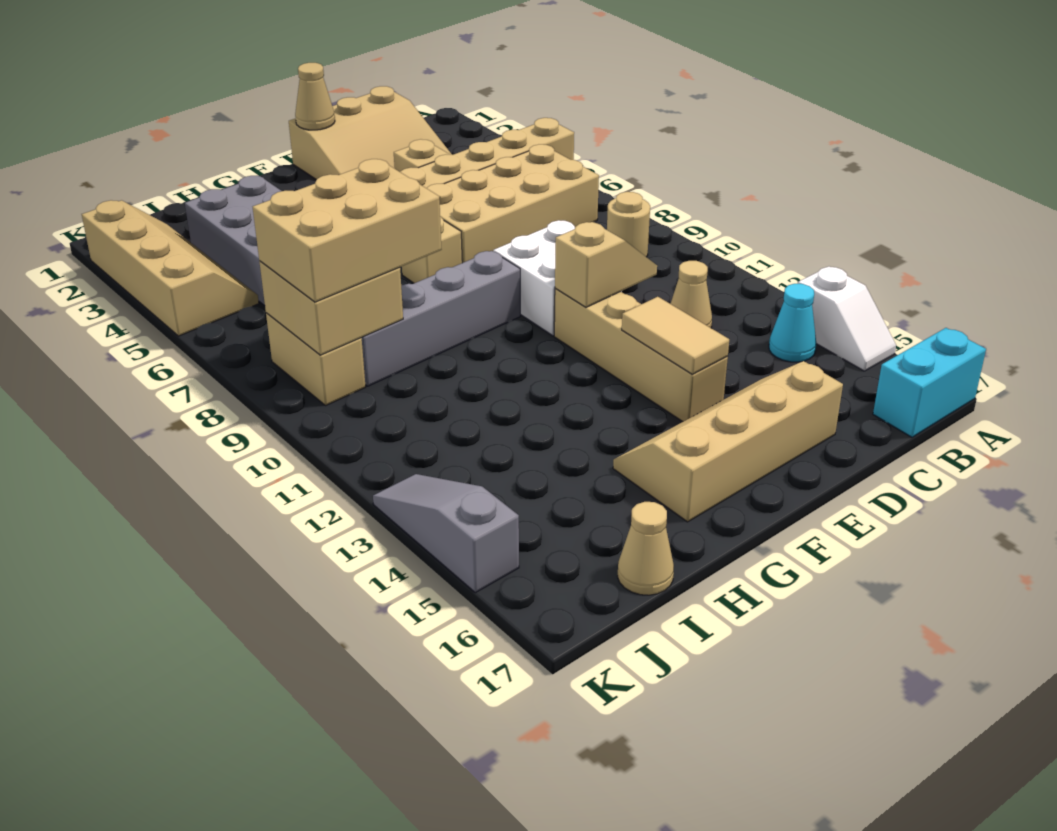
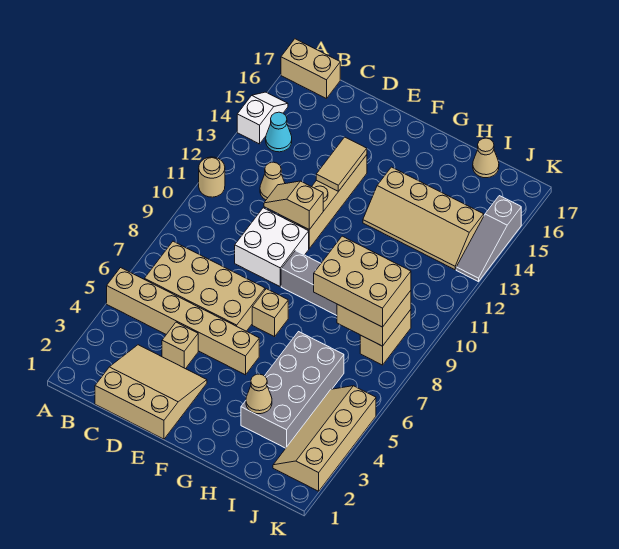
cyan 1x2 brick [873,328,986,437] -> tan 1x2 brick [281,39,340,99]
tan 1x1 round brick [607,192,650,257] -> tan 1x1 round brick moved to [199,157,225,197]
tan 2x4 slope [613,361,843,522] -> tan 2x4 slope moved to [363,167,484,270]
tan 1x1 cone [295,63,335,130] -> tan 1x1 cone moved to [246,374,272,414]

